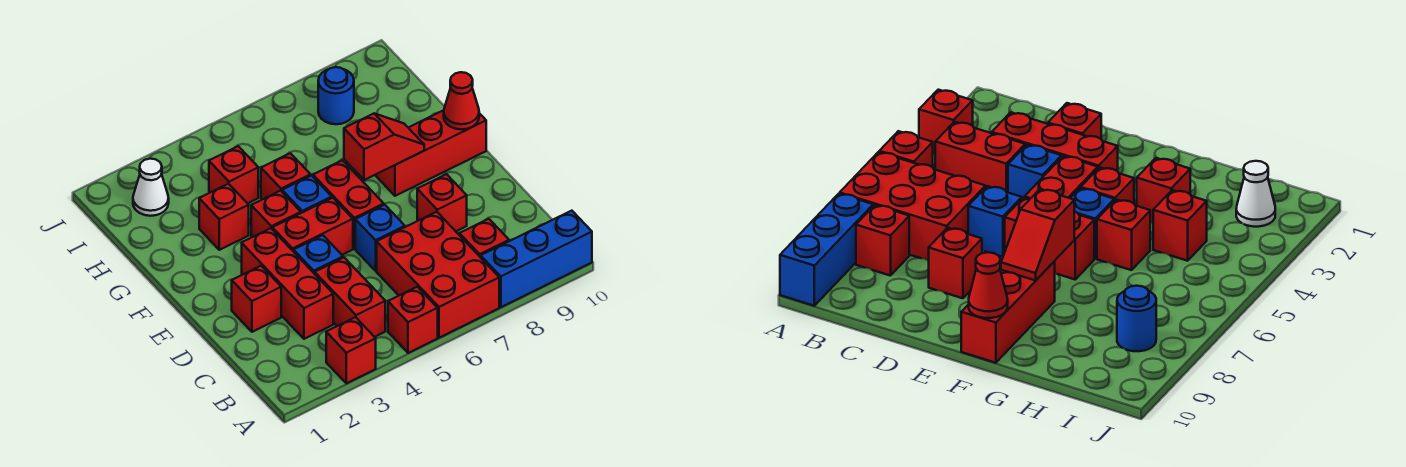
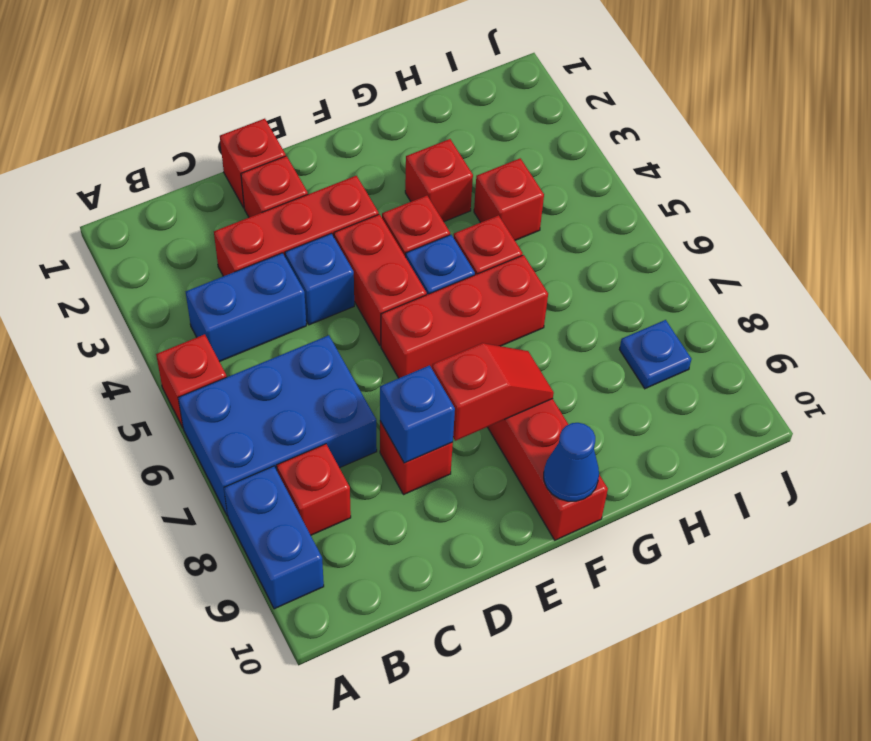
red 1x1 brick [326,317,376,383] -> red 1x1 brick moved to [220,119,286,208]
red 2x3 brick [377,212,499,338] -> blue 2x3 brick [178,335,377,516]
blue 1x3 brick [481,211,592,307] -> blue 1x2 brick [224,466,324,609]
red 1x2 brick [315,258,385,337] -> blue 1x2 brick [186,253,306,362]
blue 1x1 brick [355,205,405,271] -> blue 1x1 brick moved to [380,365,455,463]
red 1x2 brick [313,160,384,249] -> red 1x3 brick [381,255,548,378]
red 1x2 slope [344,114,424,180] -> red 1x2 slope turned to [432,343,554,441]
red 1x1 cone [444,72,479,129] -> blue 1x1 cone [544,423,599,501]
white 1x1 cone [133,159,169,216] -> none
blue 1x1 round brick [318,67,354,124] -> blue 1x1 plate [619,320,691,389]

